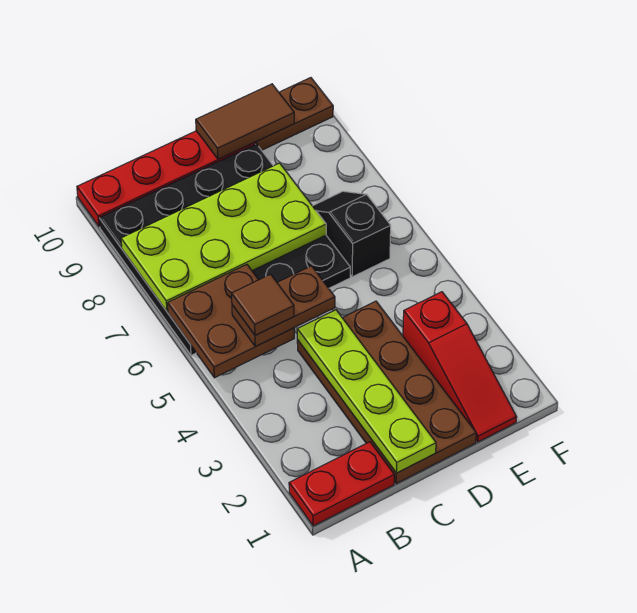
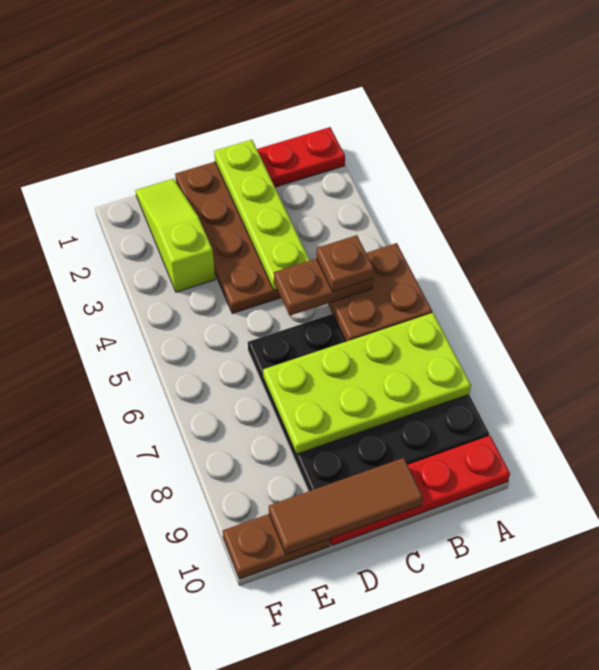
brown 1x1 tile [232,274,294,335] -> brown 1x1 plate [316,235,374,292]
brown 1x2 tile [196,84,294,159] -> brown 1x3 tile [269,458,423,554]
red 1x3 slope [403,292,517,442] -> lime 1x3 slope [135,179,215,292]
black 1x2 slope [313,191,391,277] -> none

